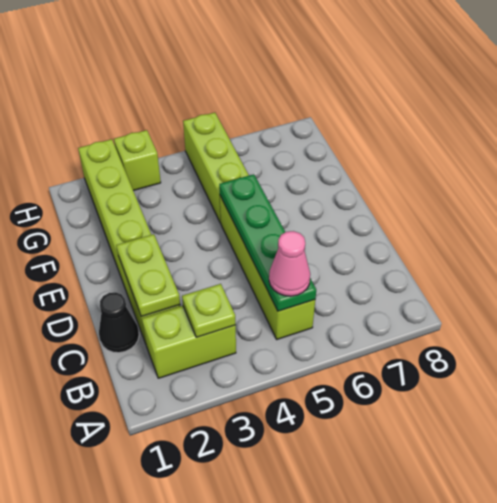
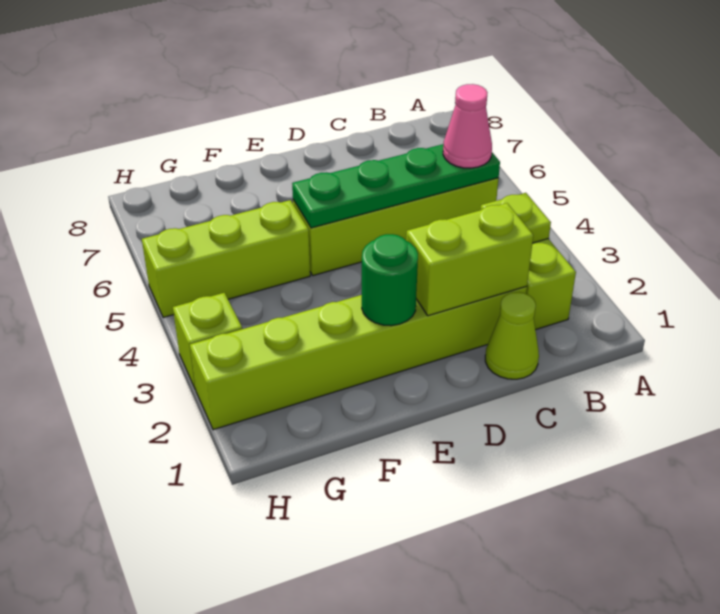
black 1x1 cone [99,292,139,353] -> lime 1x1 cone [485,292,539,379]
lime 1x2 plate [116,234,180,317] -> lime 1x2 brick [406,203,533,316]
none -> green 1x1 round brick [362,234,418,326]

